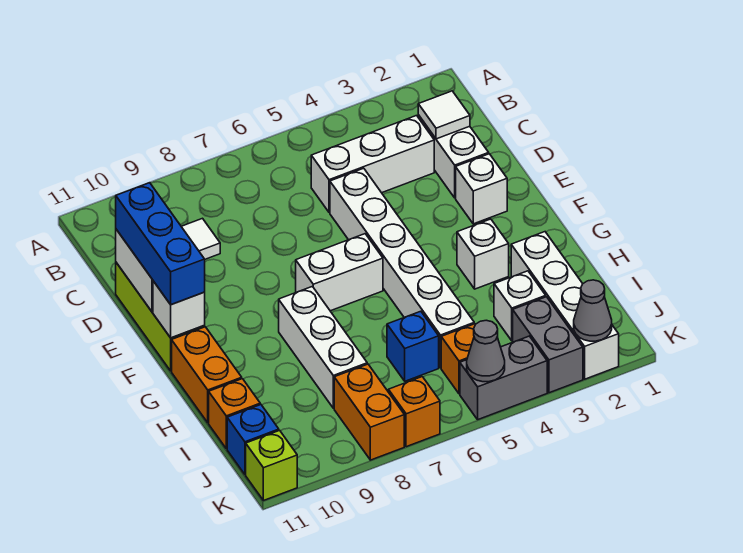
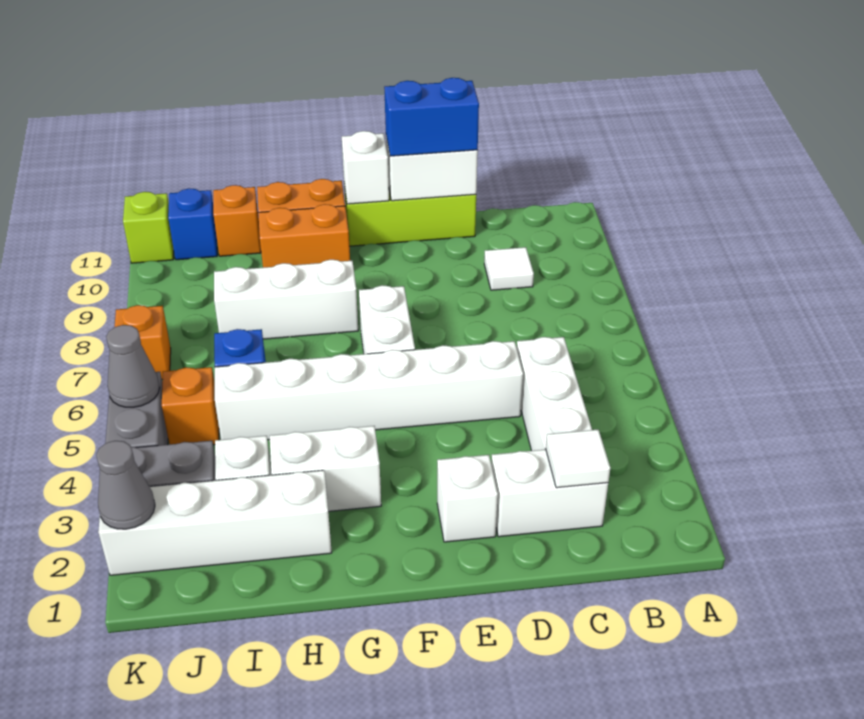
blue 1x3 brick [116,183,205,305] -> blue 1x2 brick [384,78,479,156]
white 1x1 brick [457,219,509,289] -> white 1x2 brick [270,426,381,511]
orange 1x2 brick [334,364,404,460] -> orange 1x2 brick moved to [258,204,350,268]

